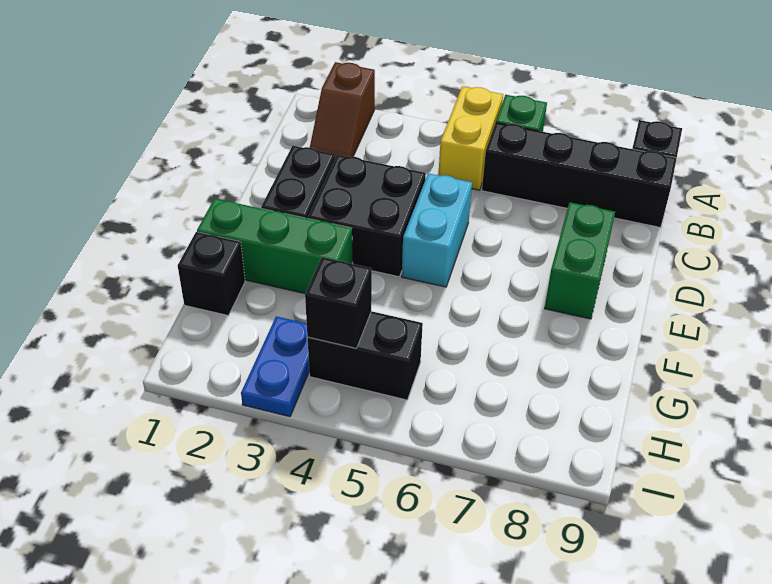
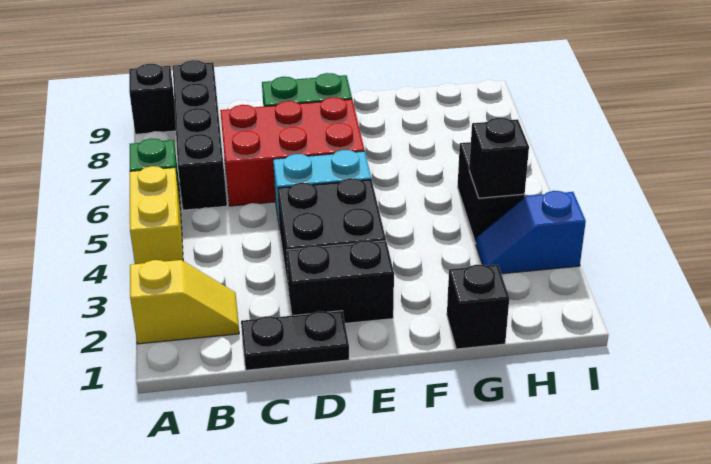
brown 1x2 slope [310,62,375,158] -> yellow 1x2 slope [130,260,239,344]
yellow 1x2 brick [438,86,503,190] -> yellow 1x2 brick turned to [130,166,183,264]
none -> black 1x2 plate [241,311,349,370]
none -> red 2x3 brick [220,97,365,206]
green 1x3 brick [197,199,353,294] -> none
blue 1x2 plate [241,316,309,417] -> blue 1x2 slope [476,191,586,274]

